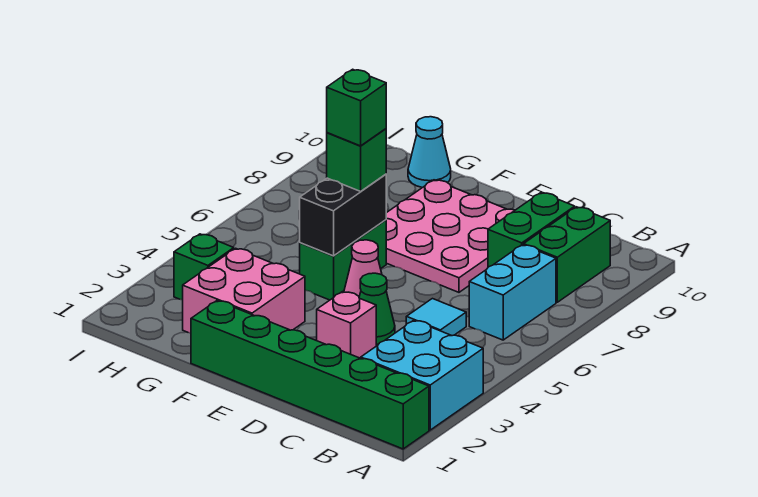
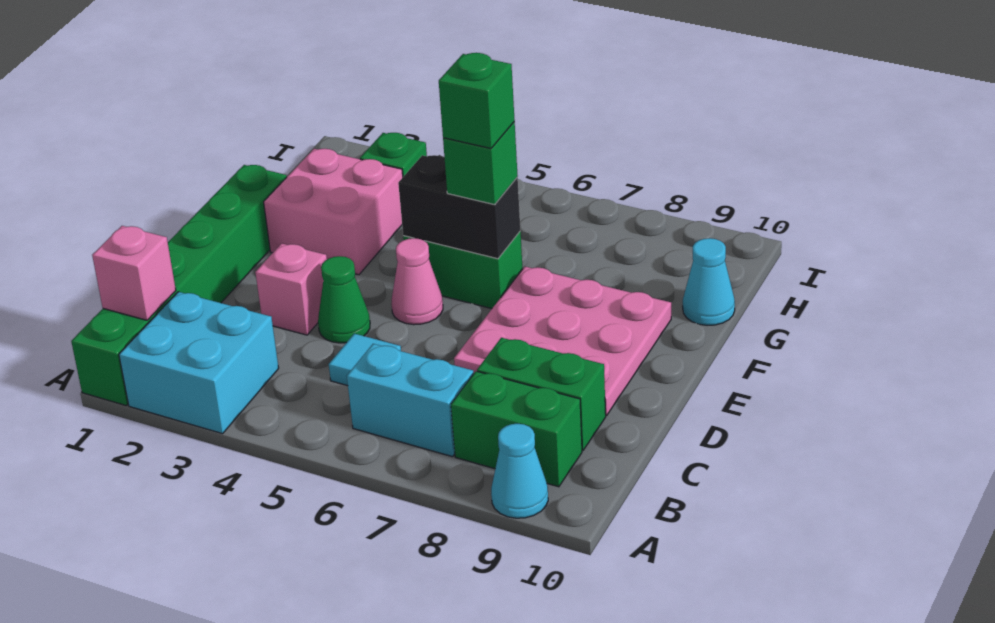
none -> cyan 1x1 cone [491,424,548,518]
none -> pink 1x1 brick [92,226,176,320]

